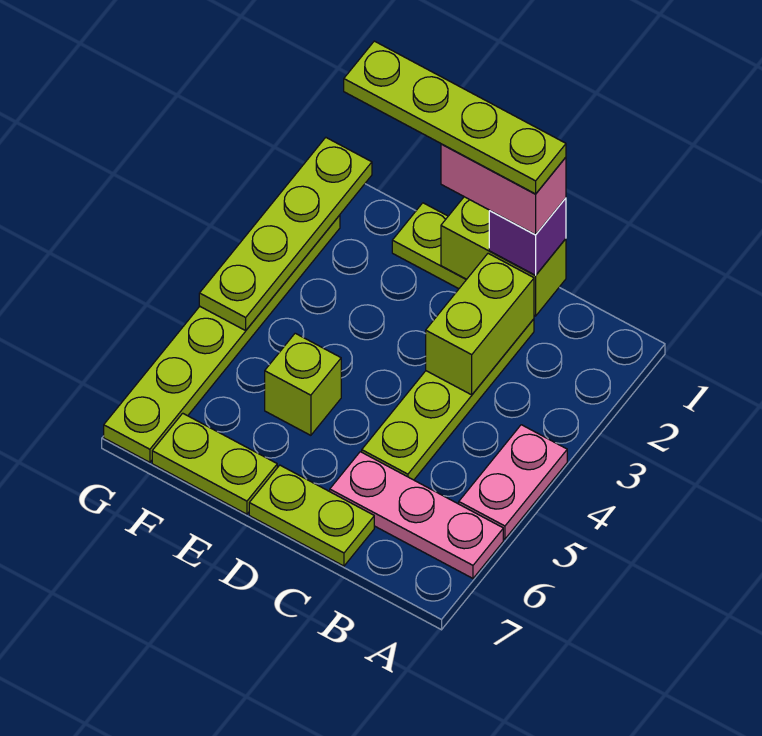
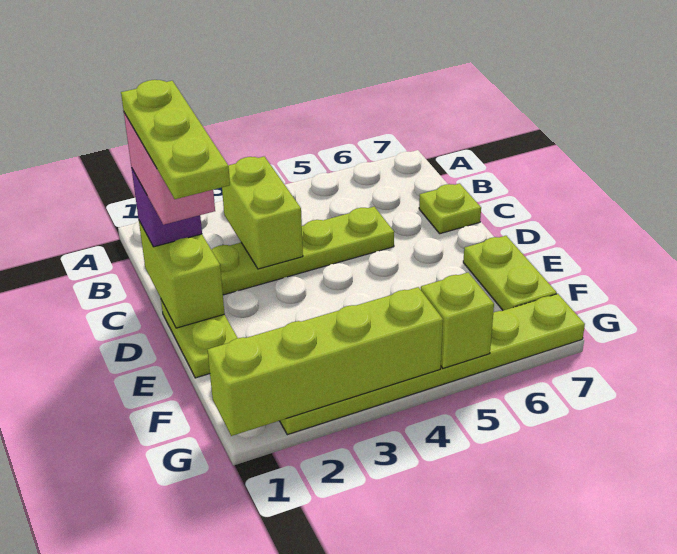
pink 1x2 plate [459,425,567,539] -> none
pink 1x3 plate [330,452,503,578] -> none
lime 1x4 plate [344,41,566,194] -> lime 1x3 plate [121,80,230,199]
lime 1x2 brick [426,253,534,395] -> lime 1x2 brick turned to [222,156,303,269]
lime 1x2 plate [249,465,374,566] -> lime 1x1 plate [419,183,481,234]
lime 1x1 brick [265,333,341,435] -> lime 1x1 brick moved to [421,272,494,368]
lime 1x4 plate [199,138,372,331] -> lime 1x4 brick [207,287,443,436]

